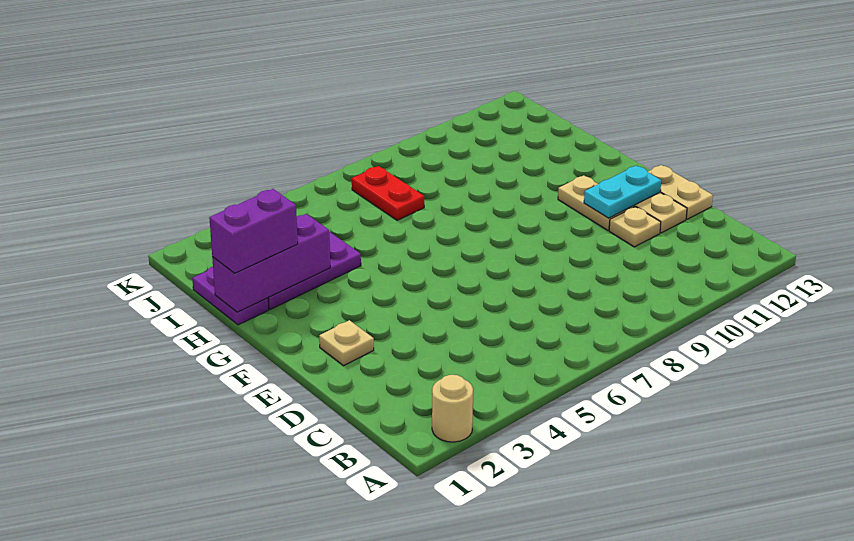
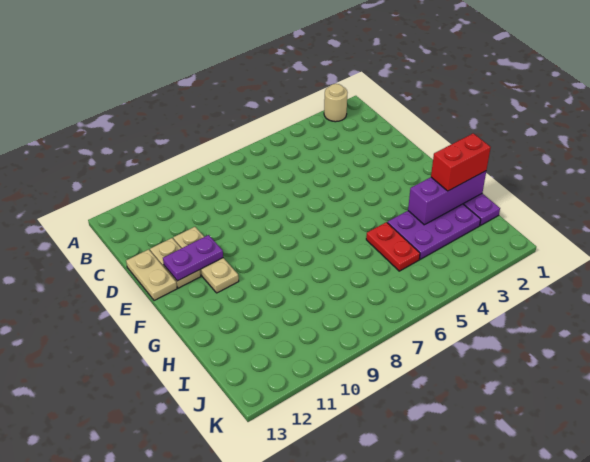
tan 1x1 plate [319,320,374,366] -> none
cyan 1x2 plate [584,166,661,218] -> purple 1x2 plate [163,235,223,281]
purple 1x2 brick [209,189,298,273] -> red 1x2 brick [431,133,491,191]
red 1x2 plate [352,166,424,220] -> red 1x2 plate moved to [366,222,420,271]

